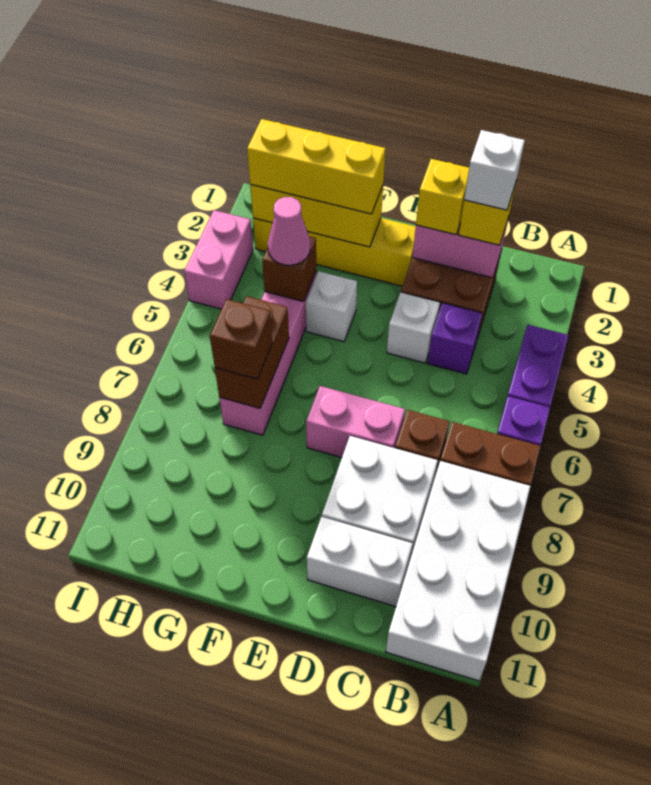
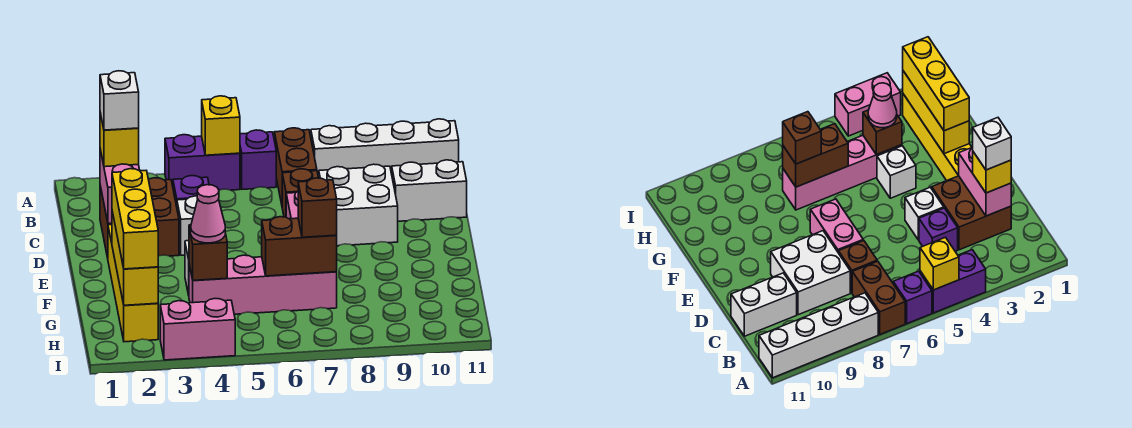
white 2x4 brick [386,461,531,681] -> white 1x4 brick [311,119,459,178]
white 1x2 brick [307,517,413,606] -> white 1x2 brick turned to [392,160,467,221]
yellow 1x1 brick [416,159,469,235] -> yellow 1x1 brick moved to [202,96,240,155]

